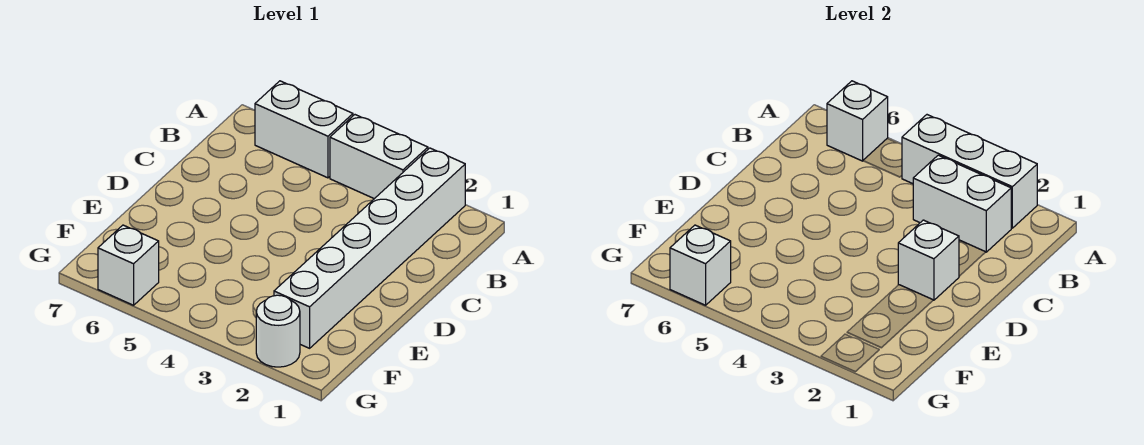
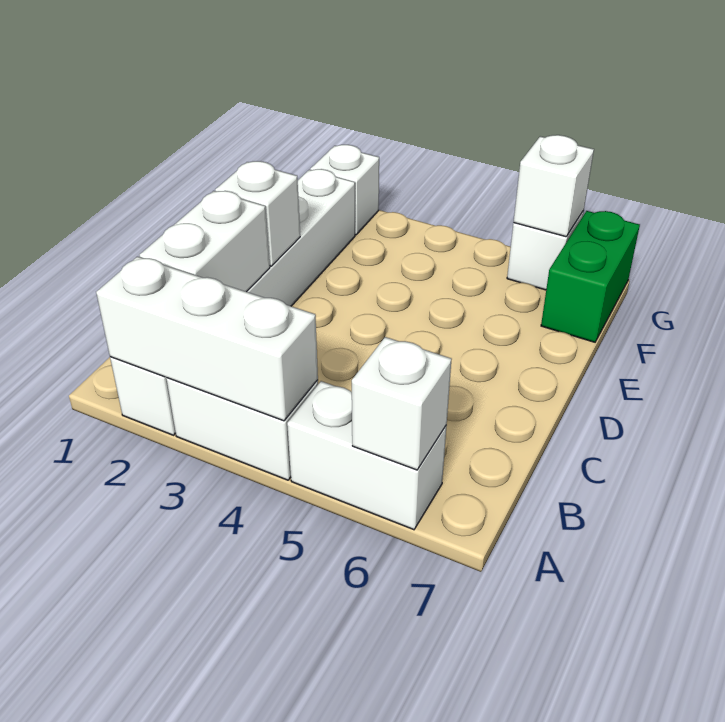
white 1x2 brick [913,155,1011,252] -> white 1x2 brick turned to [139,191,270,292]
none -> green 1x2 brick [541,211,640,342]
white 1x1 round brick [256,295,300,367] -> white 1x1 brick [310,145,379,235]

